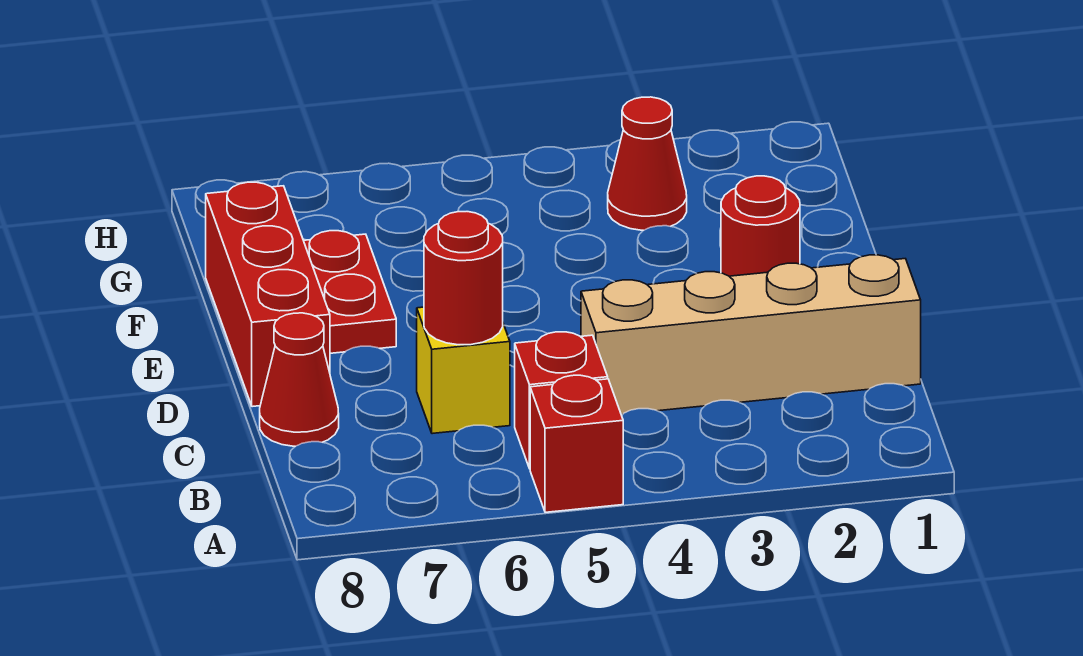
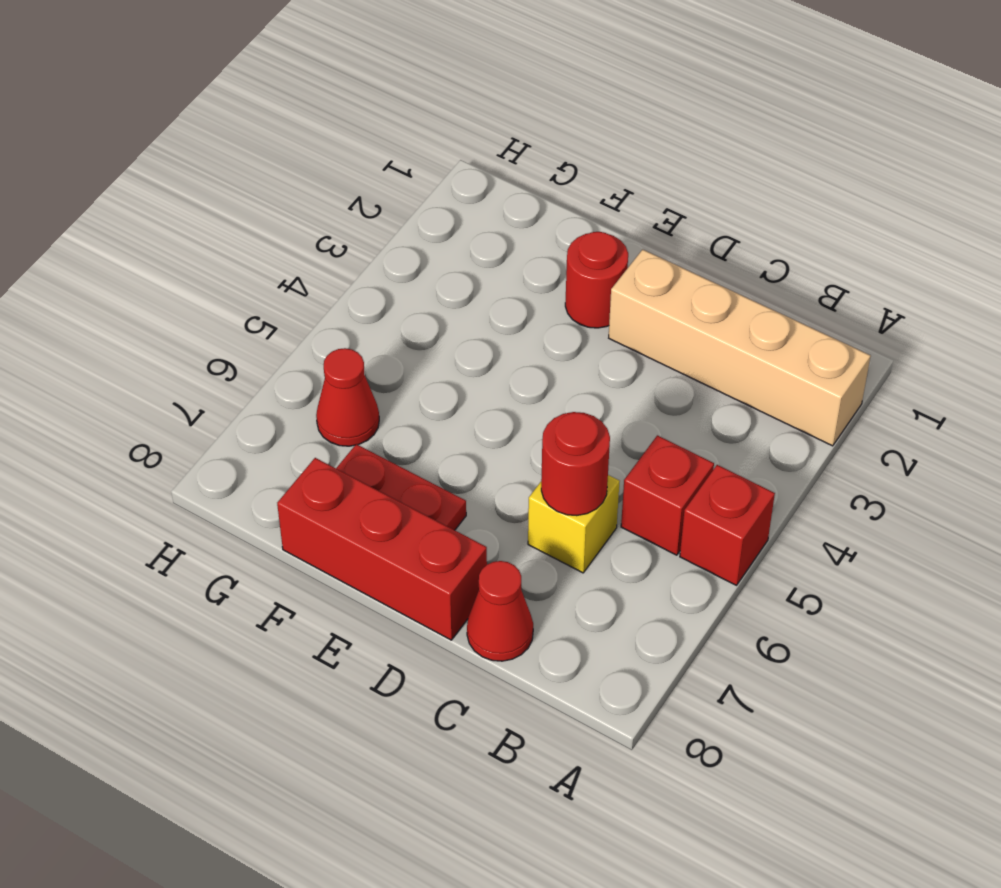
tan 1x4 brick [581,255,921,414] -> tan 1x4 brick turned to [609,249,871,446]
red 1x1 cone [608,97,687,230] -> red 1x1 cone moved to [316,348,379,446]

